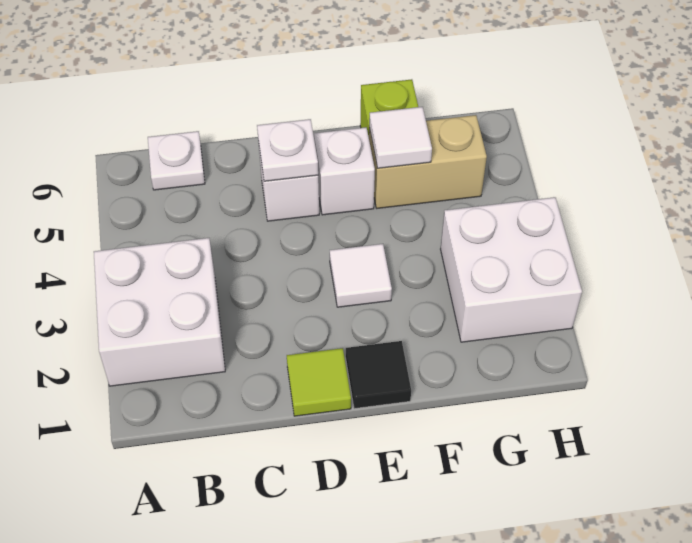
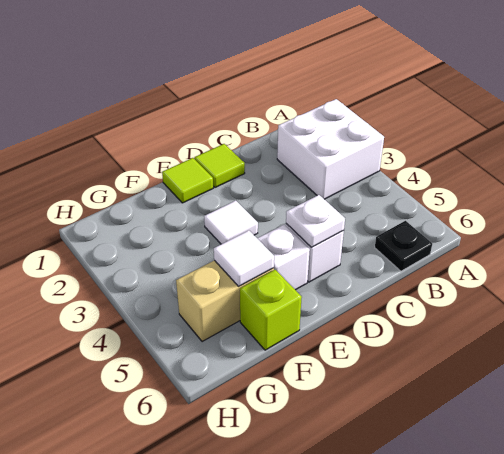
white 1x1 plate [148,131,205,190] -> black 1x1 plate [375,221,432,271]
black 1x1 tile [346,341,411,409] -> lime 1x1 tile [162,158,213,203]
white 2x2 brick [441,197,582,342] -> none

